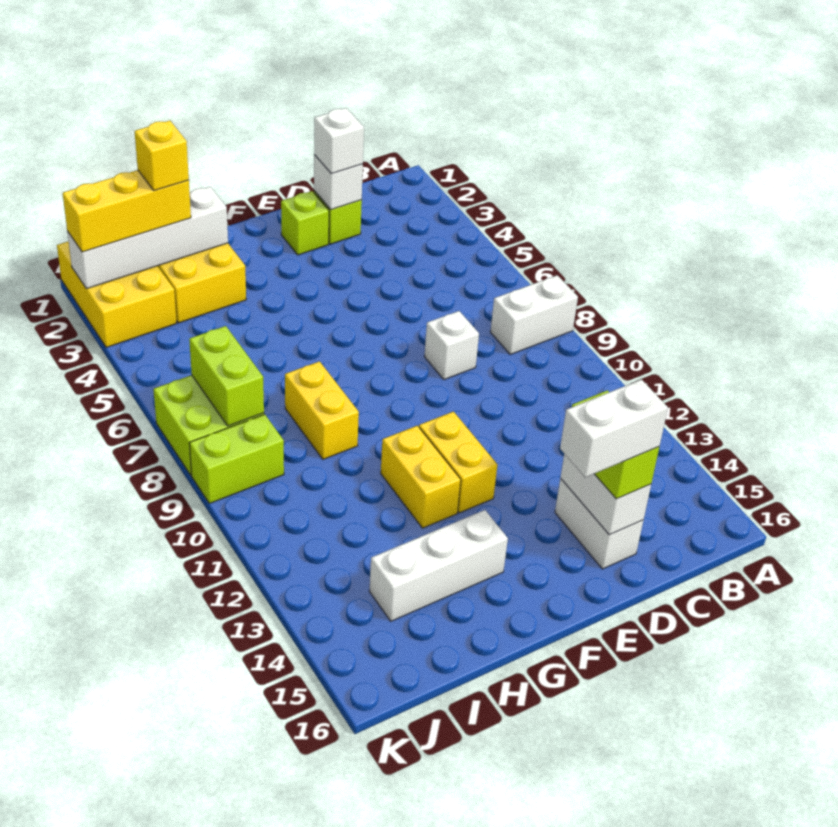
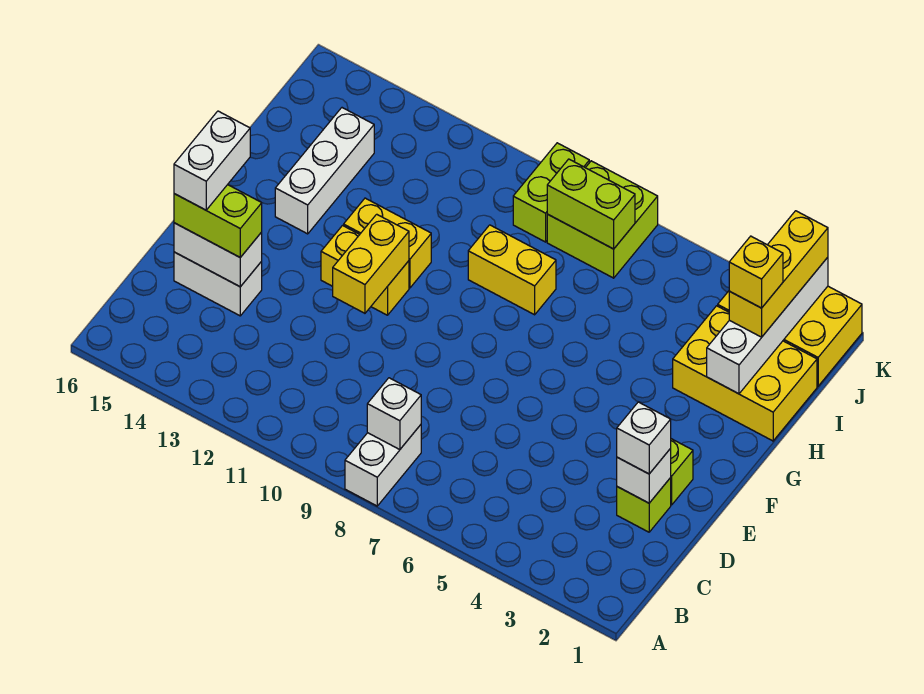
white 1x1 brick [424,311,479,380] -> white 1x1 brick moved to [367,378,421,450]
none -> yellow 1x2 brick [333,214,409,313]

